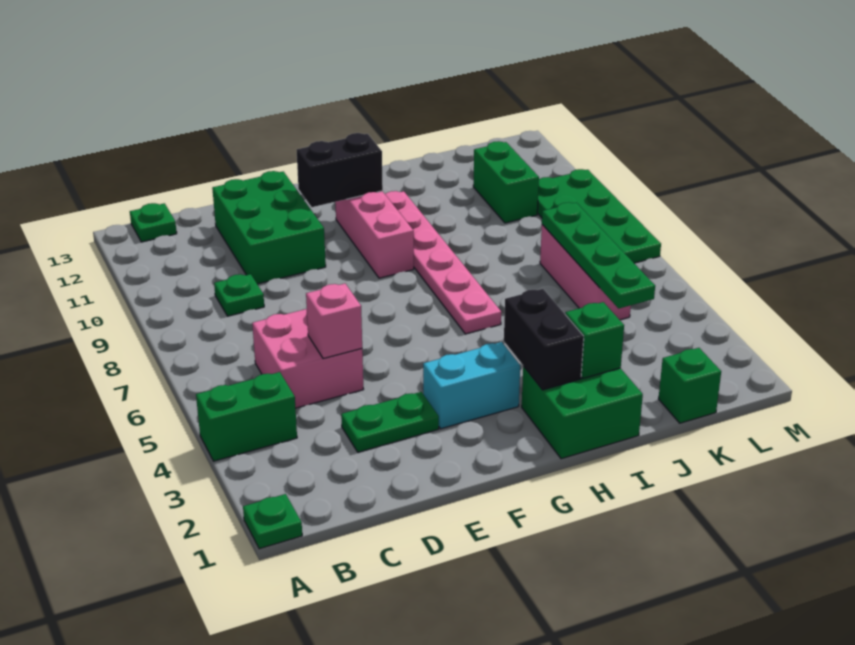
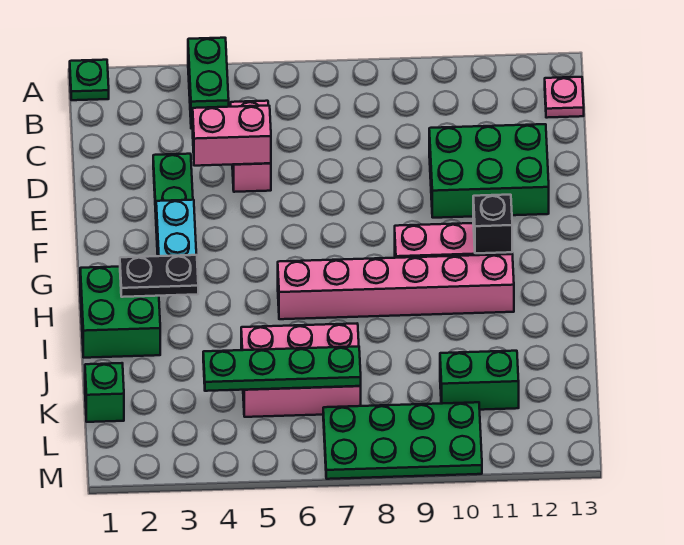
green 1x1 plate [130,203,177,242] -> pink 1x1 plate [545,77,584,118]
pink 2x2 brick [252,309,364,408] -> pink 1x2 brick [231,101,271,192]
green 1x1 plate [214,274,264,316] -> none
pink 1x1 brick [306,284,362,359] -> pink 1x2 brick [193,106,271,166]
black 1x2 brick [297,133,383,207] -> black 1x1 brick [473,195,512,253]
black 1x2 brick [504,289,584,390] -> black 1x2 plate [120,255,198,297]
pink 1x6 plate [385,191,501,334] -> pink 1x6 brick [278,254,514,319]
green 1x1 brick [565,302,624,378] -> none
pink 1x3 brick [540,225,631,320] -> pink 2x3 brick [241,324,361,417]

